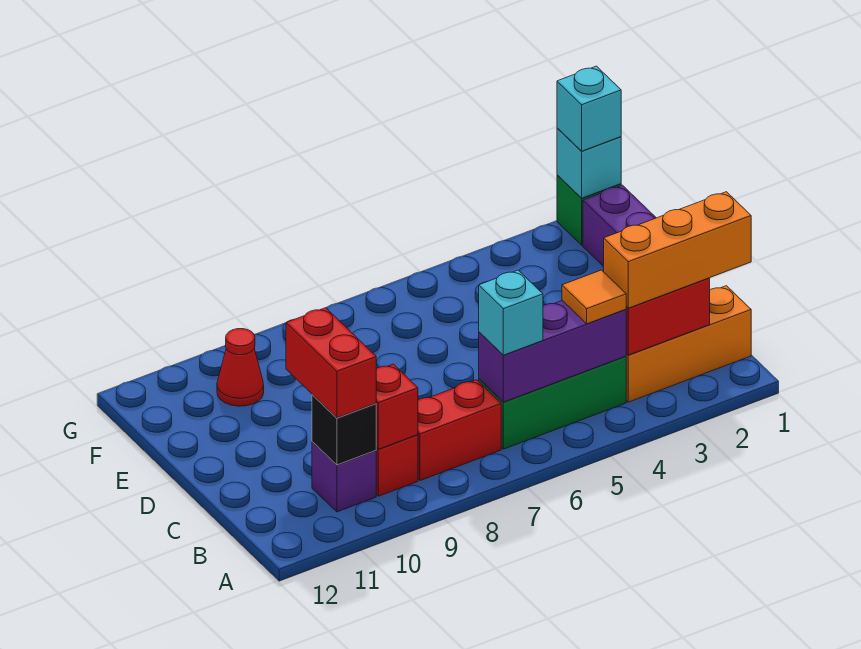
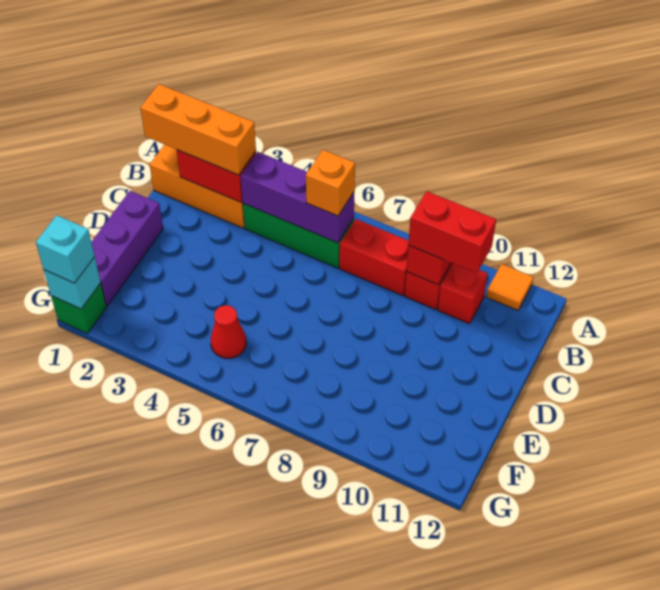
orange 1x1 tile [562,270,626,324] -> orange 1x1 tile moved to [486,264,533,310]
cyan 1x1 brick [479,270,543,355] -> orange 1x1 brick [306,150,355,216]
purple 1x1 brick [312,442,376,512] -> red 1x1 brick [438,264,488,324]
black 1x1 brick [312,395,376,465] -> none
red 1x2 brick [286,308,376,418] -> red 1x2 brick turned to [408,191,496,273]
red 1x1 cone [217,329,264,406] -> red 1x1 cone moved to [211,305,246,358]

